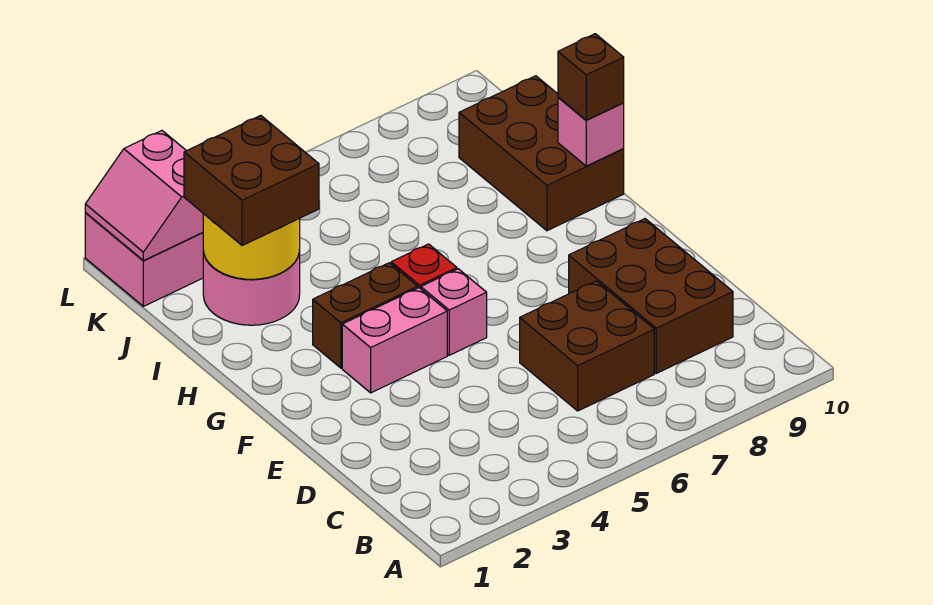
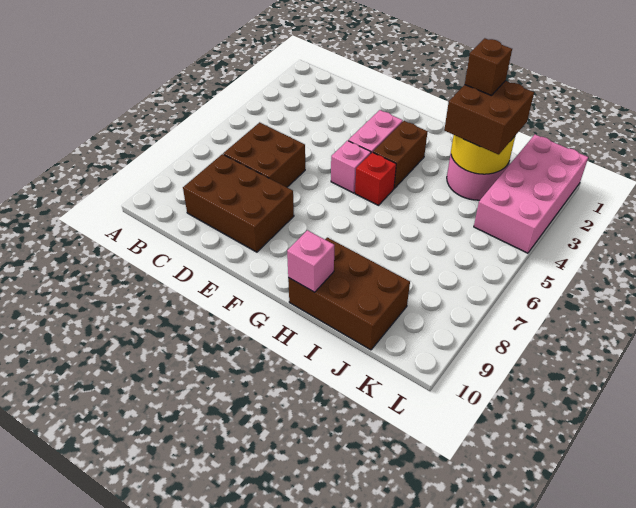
brown 1x1 brick [558,34,624,120] -> brown 1x1 brick moved to [465,38,512,96]
pink 2x2 slope [85,131,203,261] -> none

